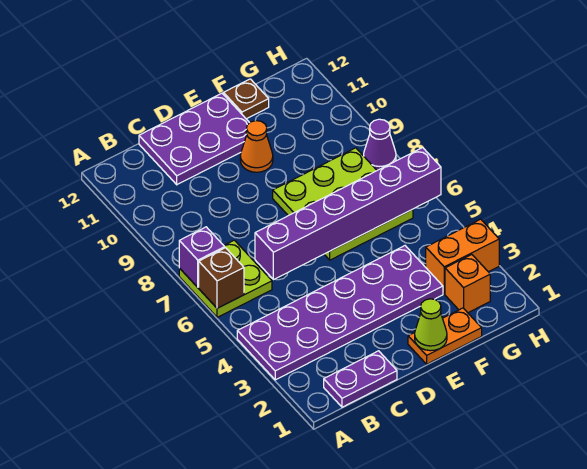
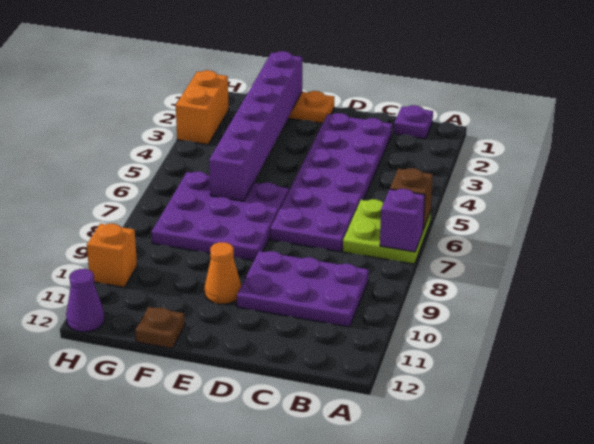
purple 2x6 plate [237,246,443,380] -> purple 2x6 plate turned to [270,113,392,252]
purple 1x2 plate [324,351,397,407] -> purple 1x1 plate [394,105,433,139]
purple 1x6 brick [255,148,441,280] -> purple 1x6 brick turned to [209,51,302,201]
purple 2x3 plate [139,93,249,185] -> purple 2x3 plate moved to [237,251,369,327]
lime 1x1 cone [415,299,447,351] -> none
lime 3x3 plate [273,148,413,260] -> purple 3x3 plate [152,172,289,261]
orange 1x1 brick [445,255,490,313] -> orange 1x1 brick moved to [87,224,137,287]
orange 1x2 brick [426,219,499,294] -> orange 1x2 brick turned to [176,70,229,145]
purple 1x1 cone [364,119,396,170] -> purple 1x1 cone moved to [66,269,105,332]

